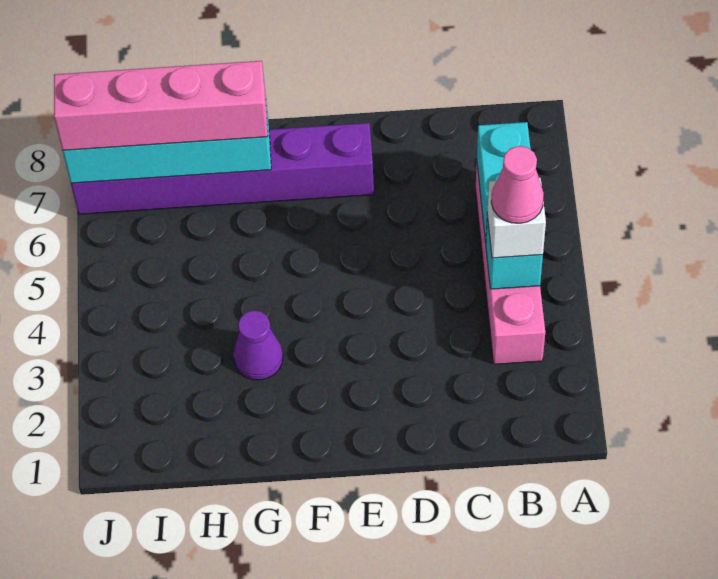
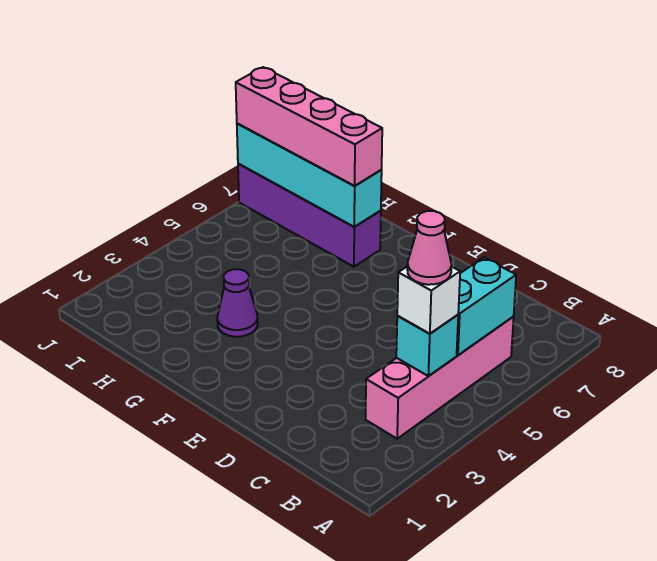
purple 1x6 brick [71,123,374,214] -> purple 1x4 brick [238,164,381,267]

